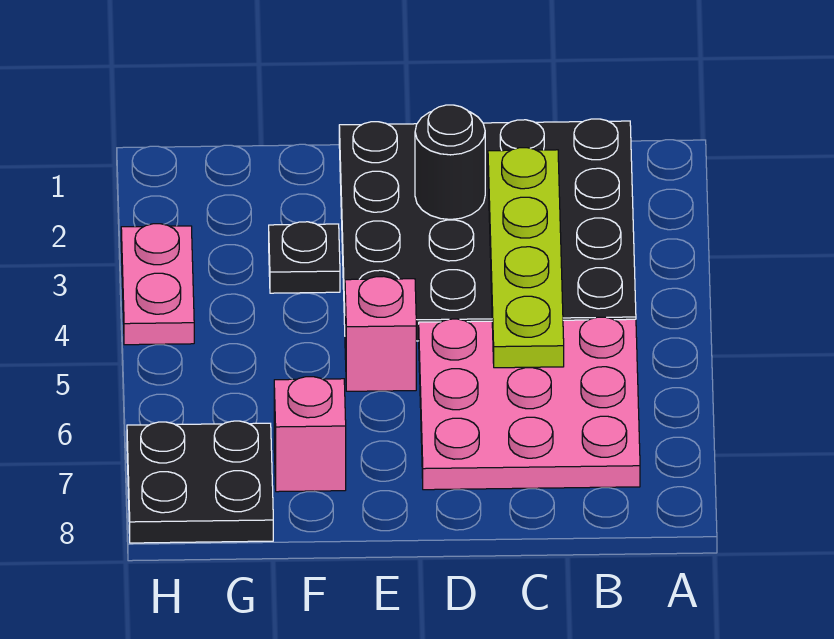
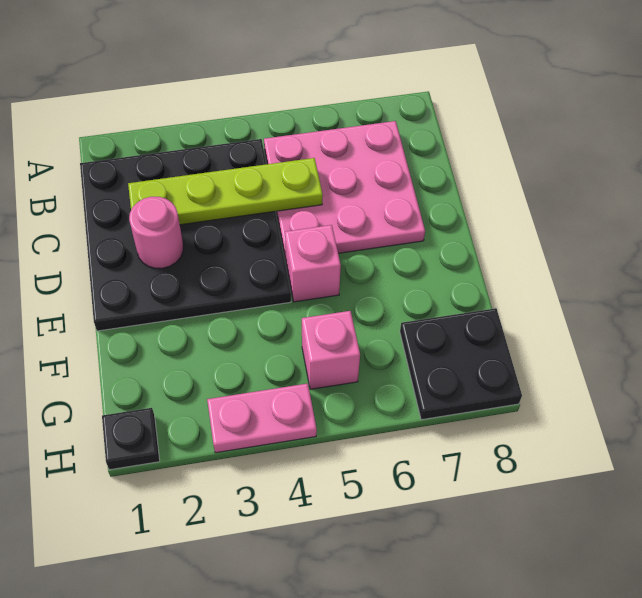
black 1x1 round brick [415,105,485,219] -> pink 1x1 round brick [129,197,183,268]
black 1x1 plate [269,222,340,293] -> black 1x1 plate moved to [102,408,160,470]
pink 1x1 brick [274,377,346,492] -> pink 1x1 brick moved to [302,311,360,389]

